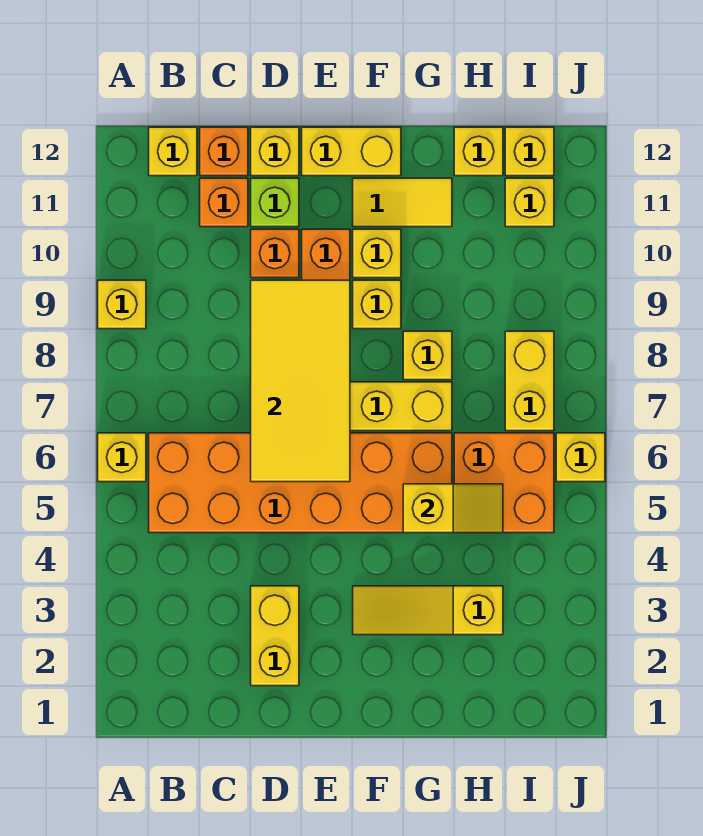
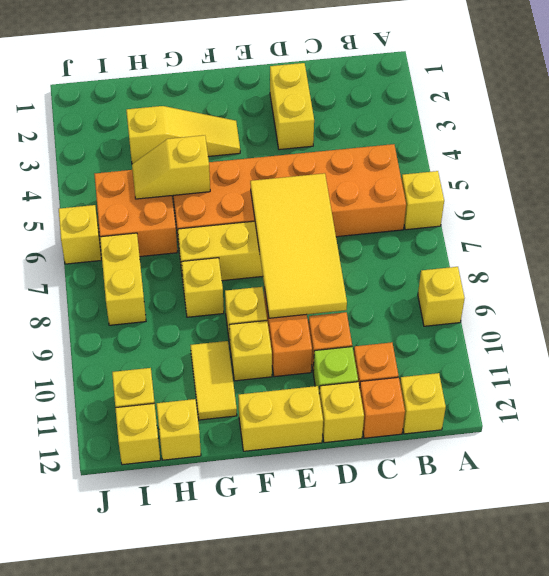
yellow 1x2 tile [353,178,452,227] -> yellow 1x2 tile turned to [190,341,237,420]

